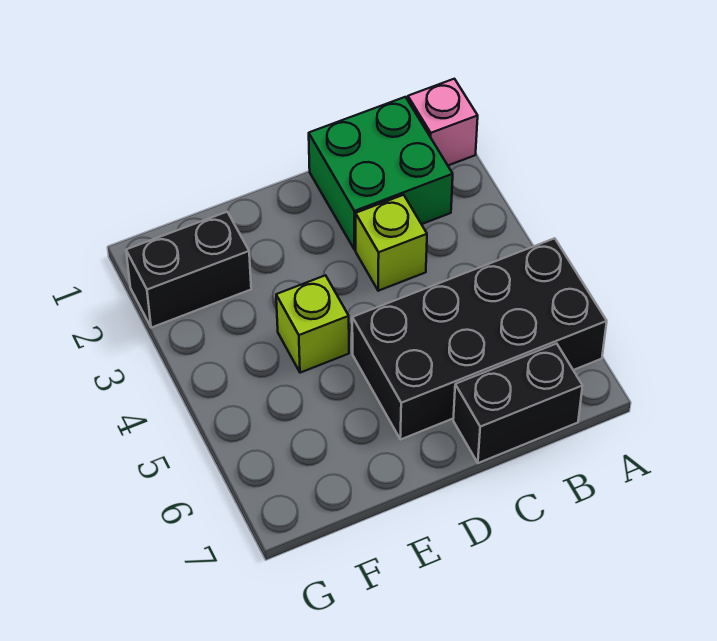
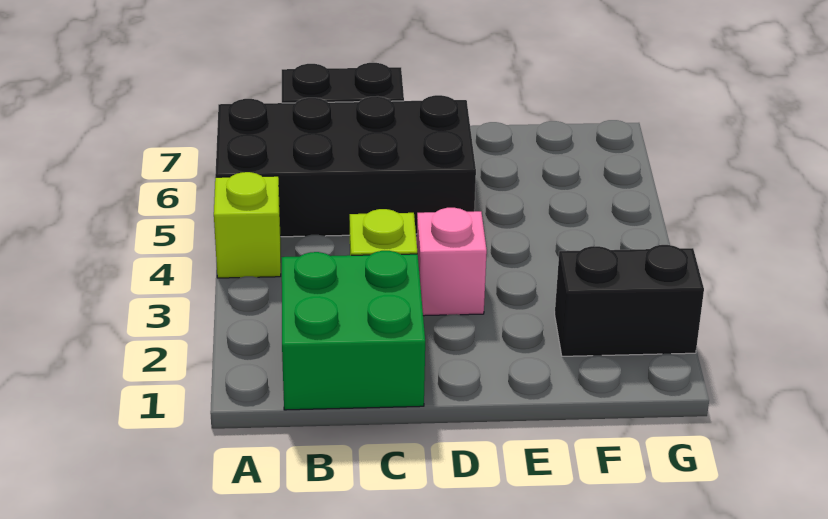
pink 1x1 brick [408,79,478,165] -> pink 1x1 brick moved to [417,208,487,316]
lime 1x1 brick [276,275,349,373] -> lime 1x1 brick moved to [214,172,281,278]

